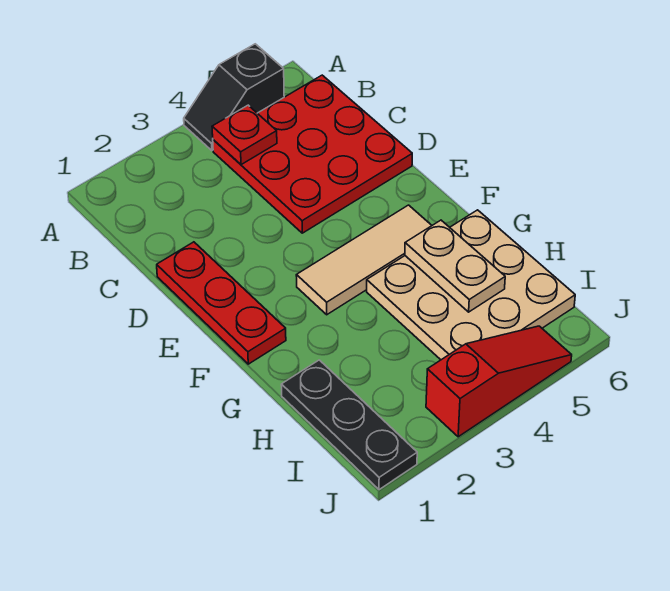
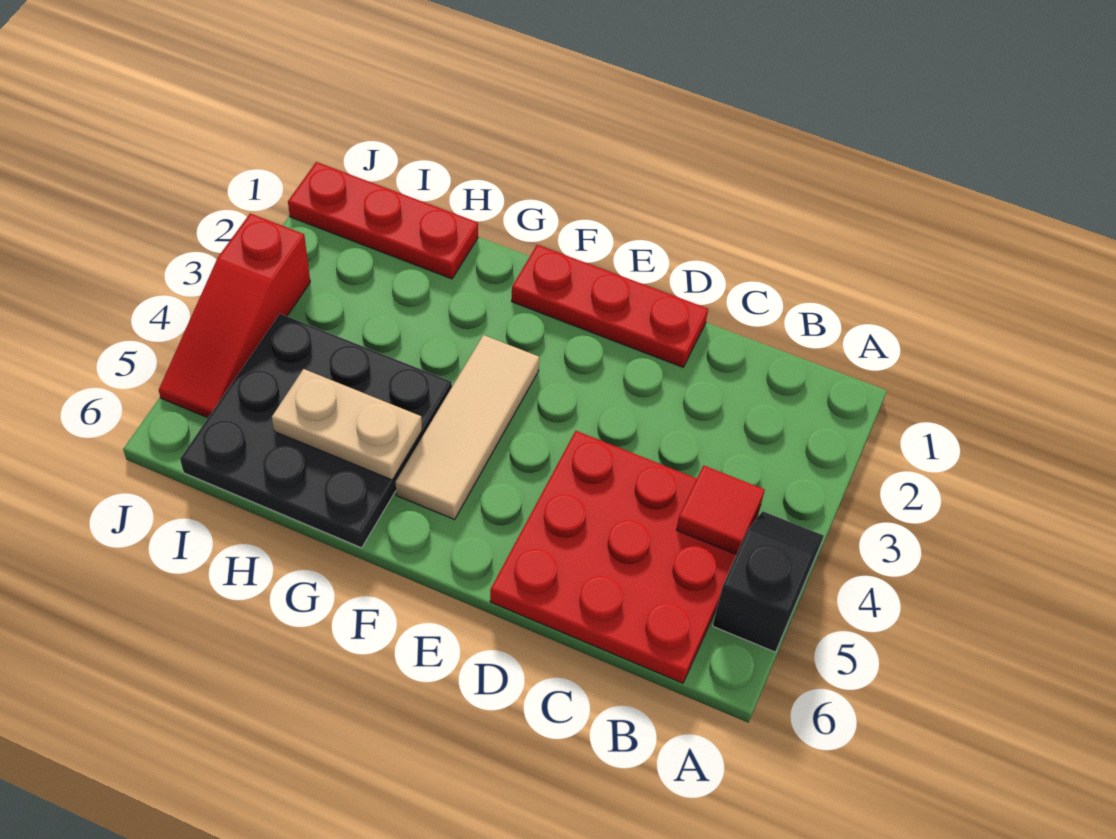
red 1x1 plate [212,105,277,165] -> red 1x1 tile [676,465,765,555]
tan 3x3 plate [367,210,575,360] -> black 3x3 plate [180,314,452,548]
black 1x3 plate [281,360,417,490] -> red 1x3 plate [288,162,478,279]

